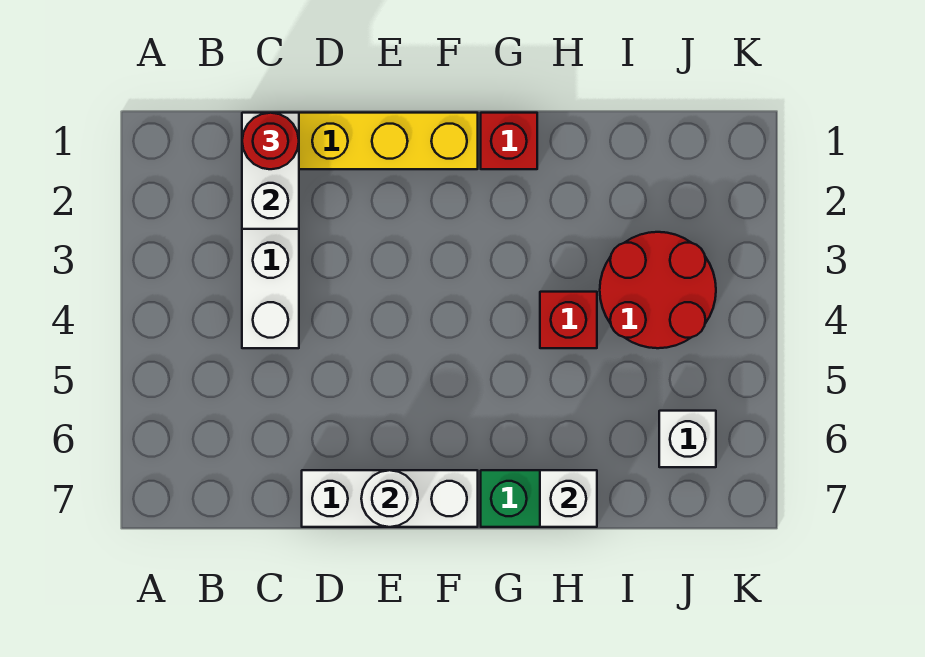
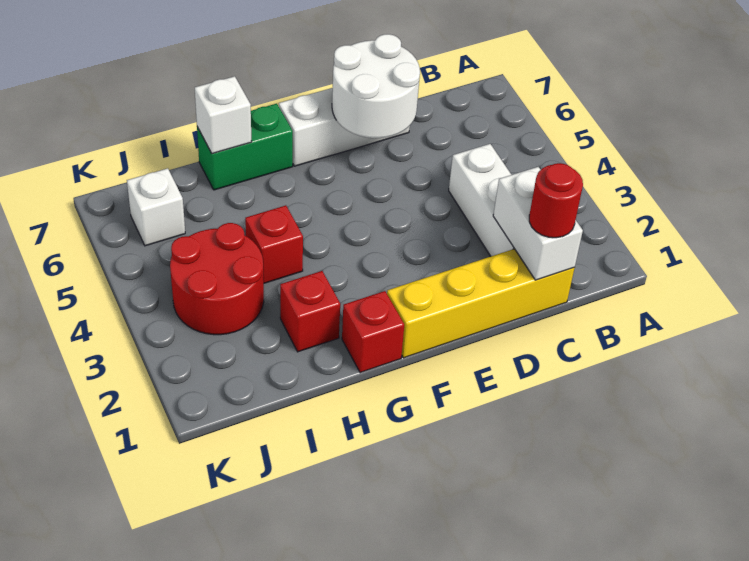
white 1x1 round brick [361,470,418,527] -> white 2x2 round brick [332,34,420,138]
none -> red 1x1 brick [280,271,340,352]

